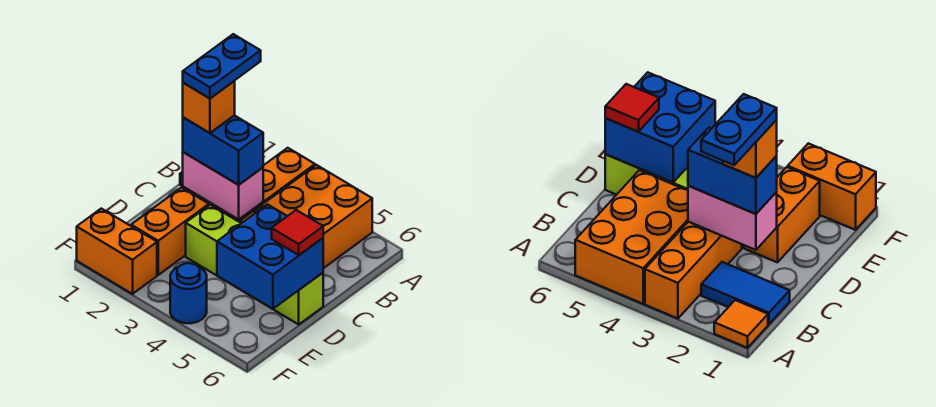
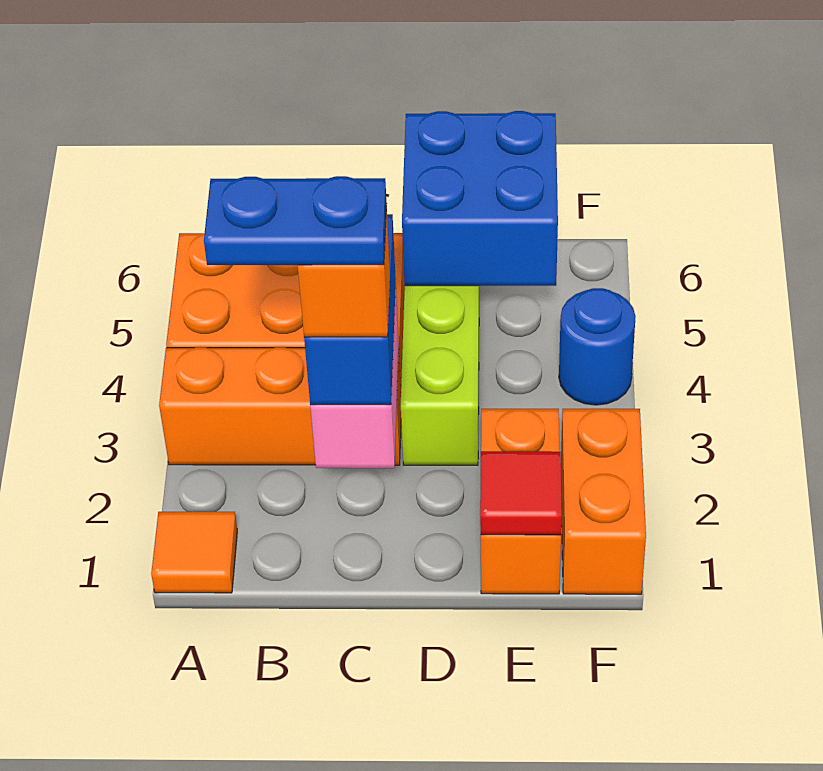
blue 1x2 tile [701,262,790,324] -> none
orange 1x2 brick [131,188,209,275] -> orange 1x2 brick turned to [481,409,561,594]
red 1x1 tile [272,210,323,255] -> red 1x1 tile moved to [480,451,562,535]

